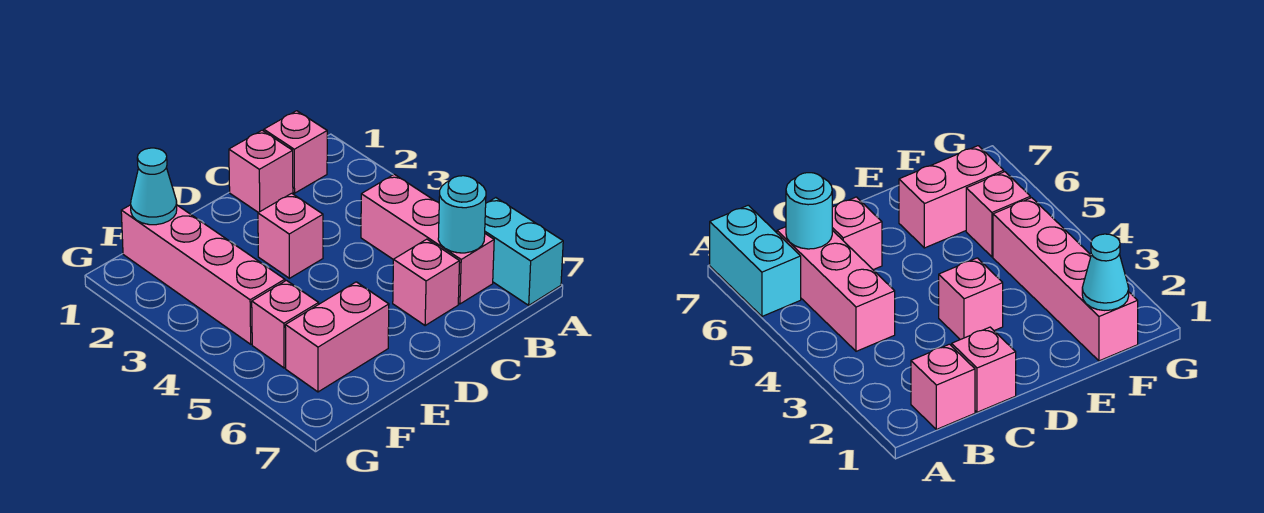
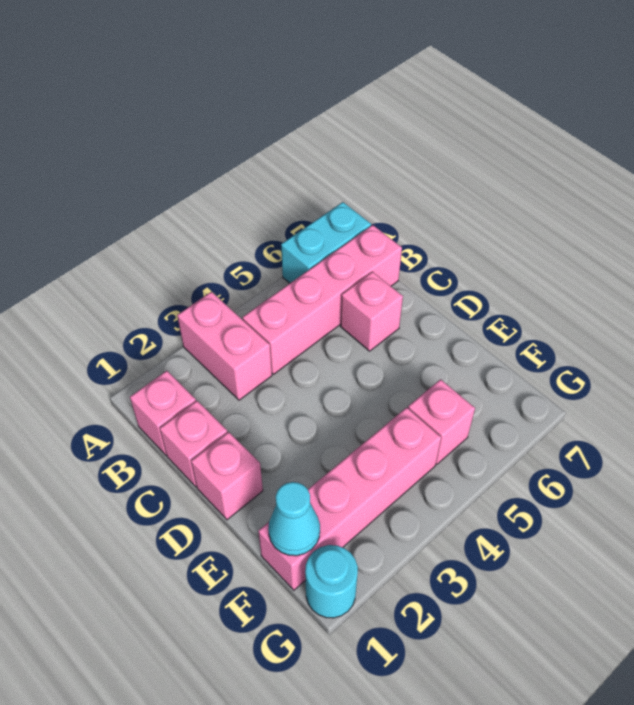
pink 1x3 brick [361,174,494,304] -> pink 1x4 brick [242,225,402,374]
cyan 1x1 round brick [438,176,486,253] -> cyan 1x1 round brick moved to [305,545,358,618]
pink 1x1 brick [258,193,323,278] -> pink 1x1 brick moved to [191,432,263,520]
pink 1x2 brick [285,282,389,392] -> pink 1x2 brick moved to [177,292,272,400]

